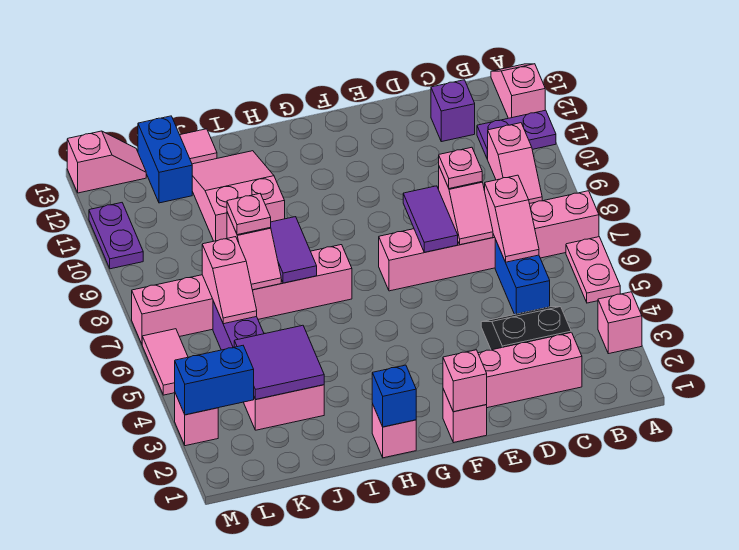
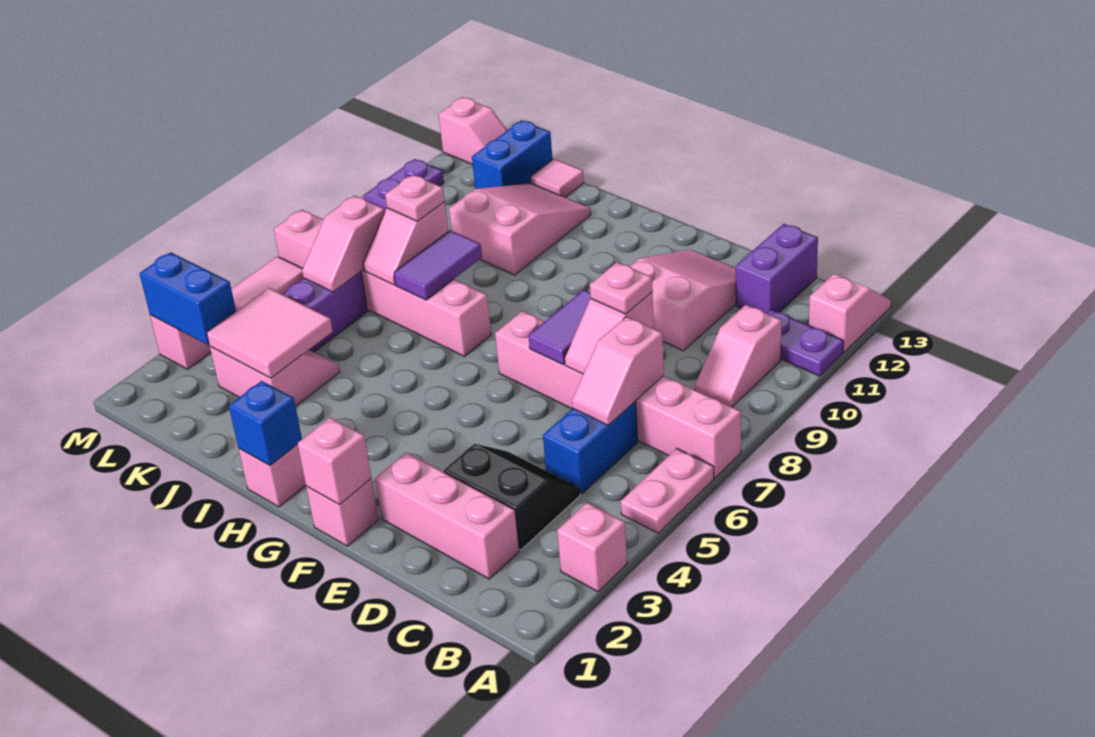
purple 1x1 brick [431,80,475,142] -> purple 1x2 brick [736,224,818,313]
none -> pink 2x3 slope [630,249,736,351]
purple 2x2 tile [234,325,324,400] -> pink 2x2 tile [207,288,333,378]

